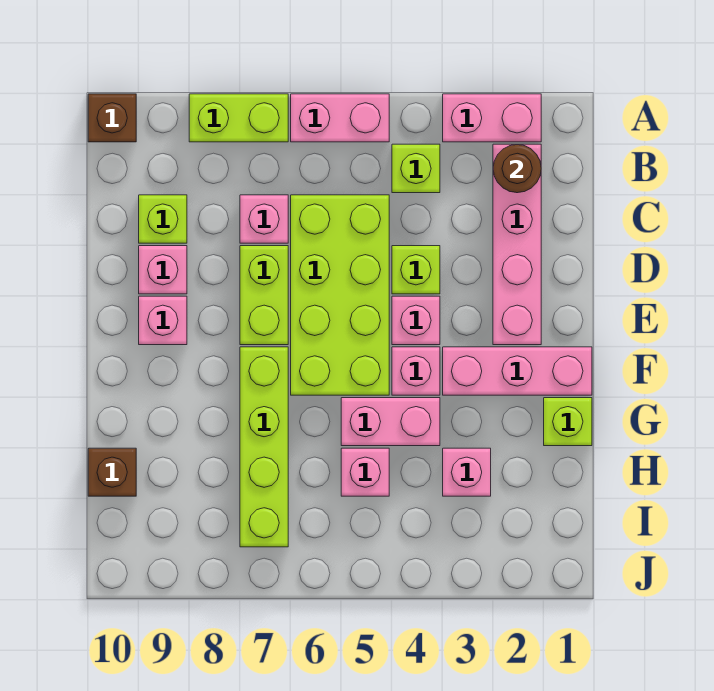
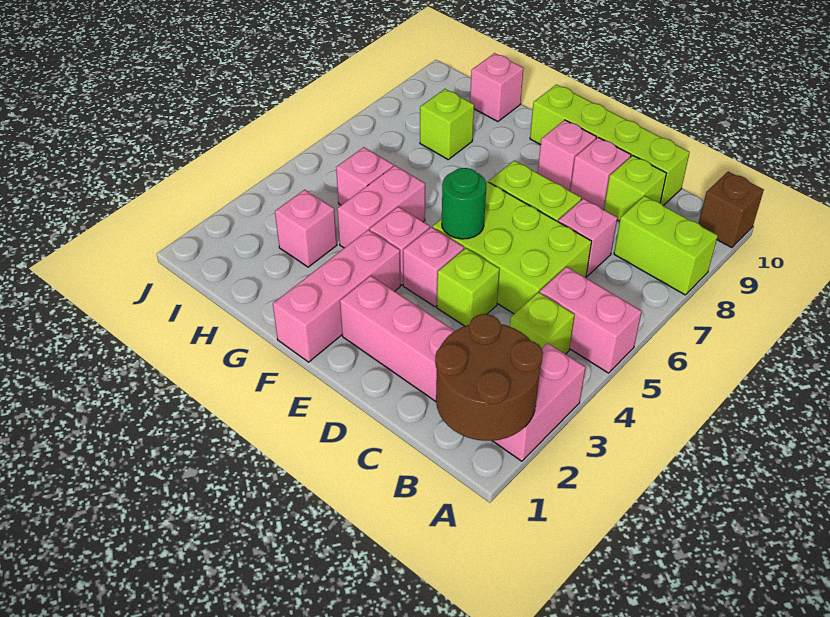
pink 1x2 brick [291,94,389,142] -> pink 1x2 brick turned to [540,267,642,373]
lime 1x2 brick [189,94,288,142] -> lime 1x2 brick turned to [614,196,718,295]
brown 1x1 round brick [493,145,541,193] -> brown 2x2 round brick [435,314,543,441]
lime 2x4 brick [291,195,389,395] -> lime 2x3 brick [433,182,592,314]
none -> green 1x1 round brick [442,168,486,239]
lime 1x4 brick [240,347,288,547] -> lime 1x4 brick moved to [530,84,690,206]
lime 1x1 brick [544,398,592,446] -> lime 1x1 brick moved to [420,89,474,159]
brown 1x1 brick [88,448,136,496] -> pink 1x1 brick [470,53,524,122]

